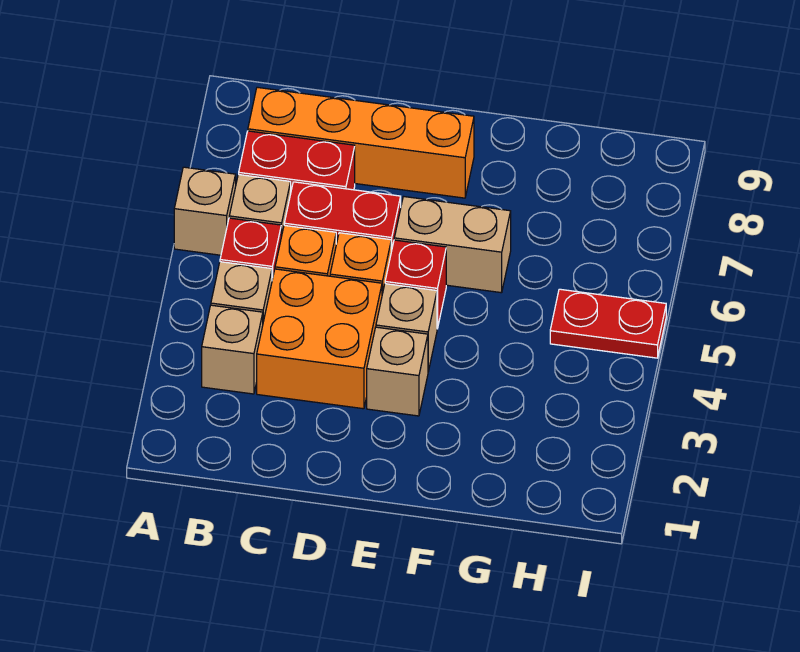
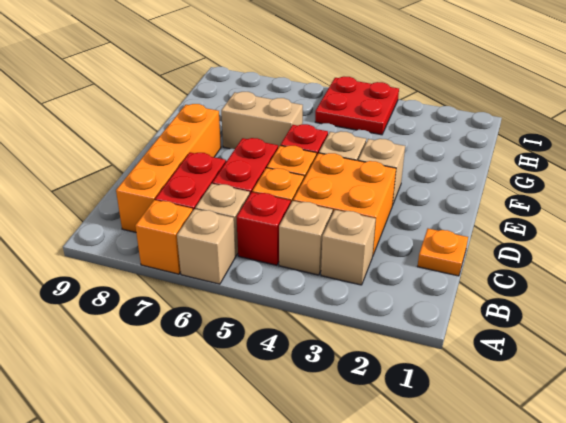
none -> orange 1x1 brick [135,200,193,274]
none -> orange 1x1 plate [417,229,468,276]
tan 1x2 brick [394,197,511,293] -> tan 1x2 brick turned to [221,92,303,149]
red 1x2 plate [550,289,666,358] -> red 2x2 plate [315,77,399,135]

